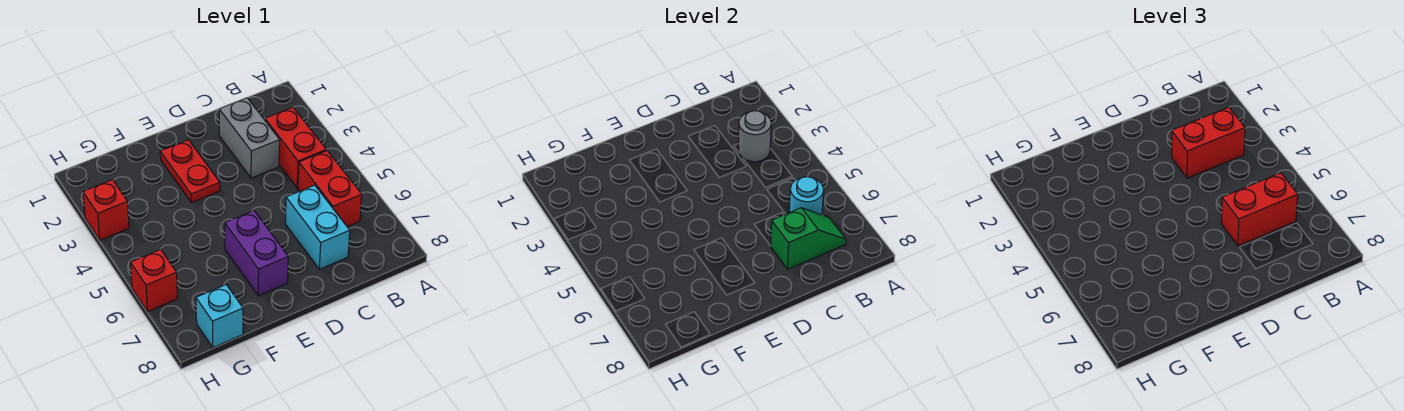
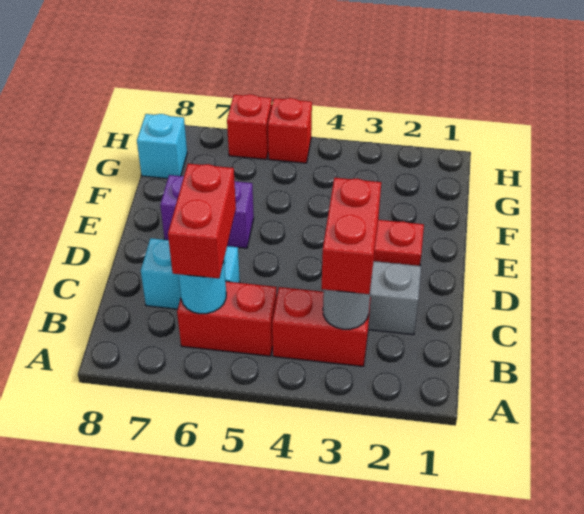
green 1x2 slope [771,208,846,269] -> none
red 1x1 brick [83,180,129,240] -> red 1x1 brick moved to [268,98,312,163]

